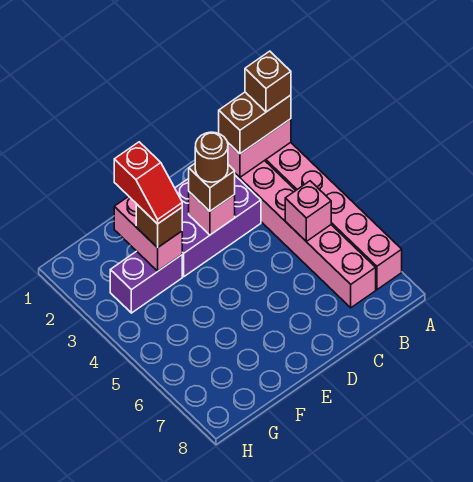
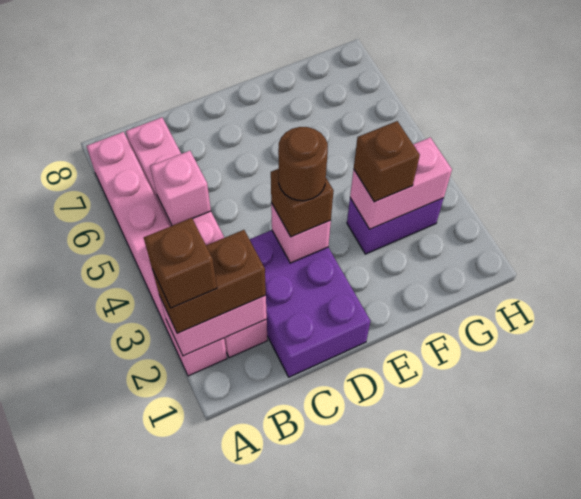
purple 2x3 brick [175,176,261,277] -> purple 2x3 brick turned to [250,230,370,377]
pink 1x2 brick [114,196,182,271] -> pink 1x2 brick turned to [350,137,452,229]
red 1x2 slope [114,142,182,224] -> none

